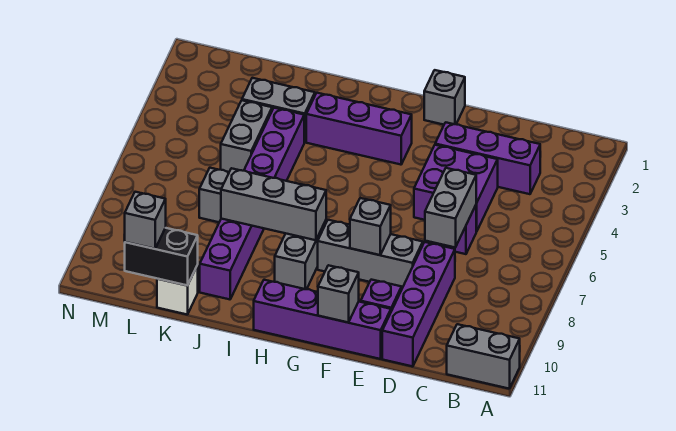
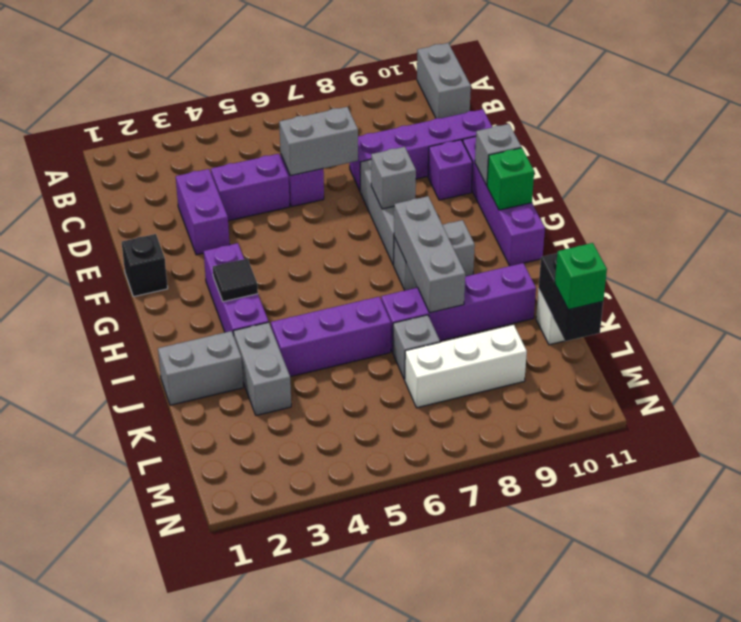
purple 1x3 brick [435,122,540,194] -> purple 1x2 brick [176,169,230,255]
purple 2x2 brick [414,145,498,231] -> purple 1x2 brick [211,154,290,221]
grey 1x1 brick [424,70,465,125] -> black 1x1 brick [122,234,168,297]
none -> green 1x1 brick [487,148,534,210]
none -> black 1x1 tile [213,259,258,302]
grey 1x2 brick [221,100,272,172] -> grey 1x2 brick moved to [158,331,243,405]
none -> white 1x3 brick [404,325,527,408]
grey 1x1 brick [124,192,166,249] -> green 1x1 brick [555,243,607,310]

